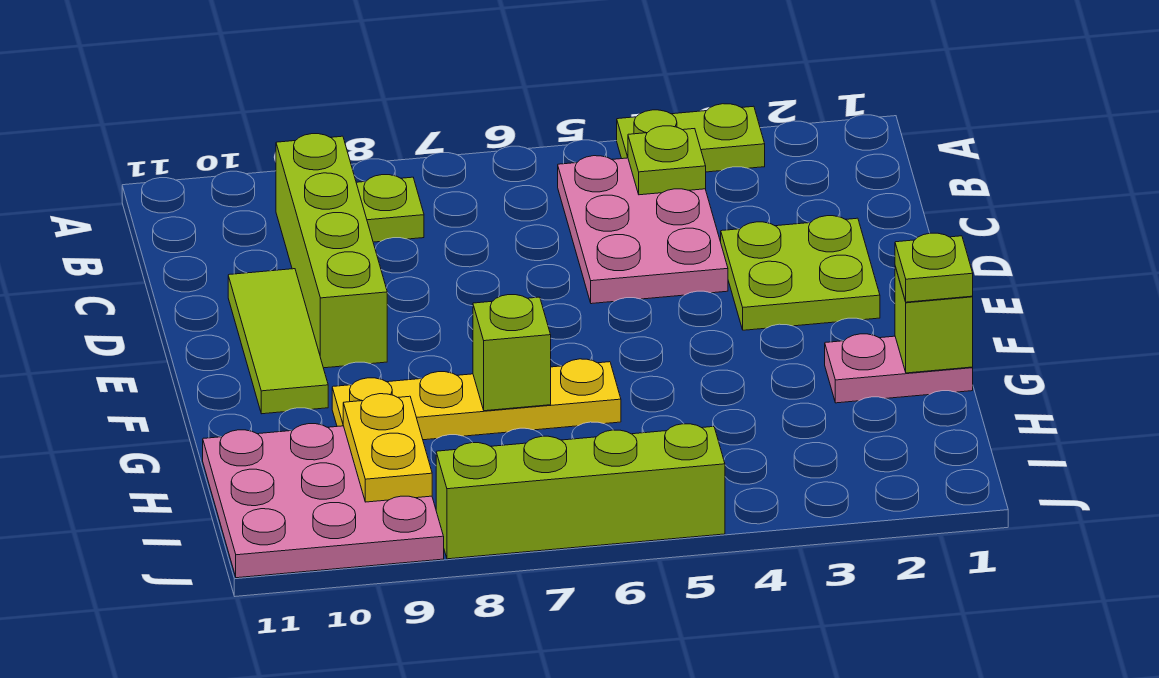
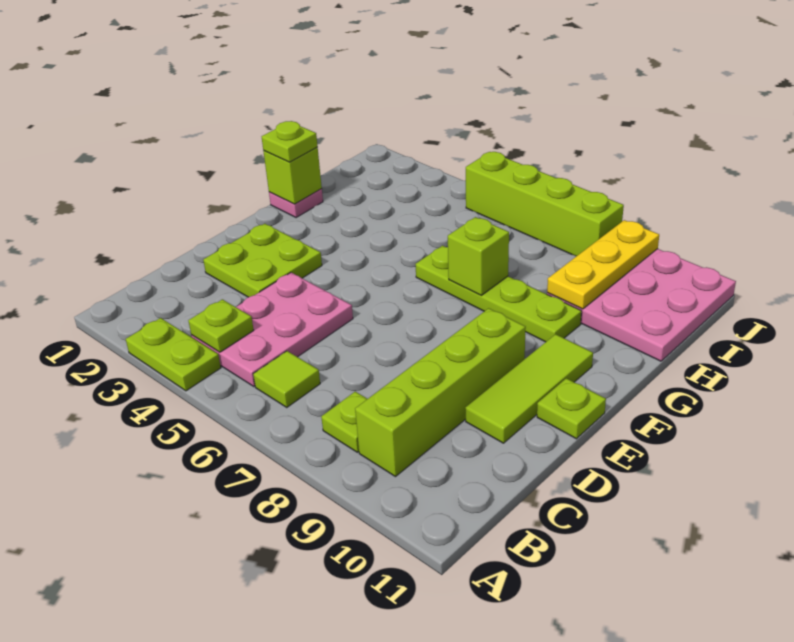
none -> lime 1x1 tile [253,351,320,407]
none -> lime 1x1 plate [537,378,606,439]
pink 1x2 plate [825,334,973,403] -> pink 1x1 plate [269,189,323,218]
yellow 1x4 plate [332,359,621,440] -> lime 1x4 plate [416,246,581,342]
yellow 1x2 plate [343,394,432,502] -> yellow 1x3 plate [547,220,659,309]

